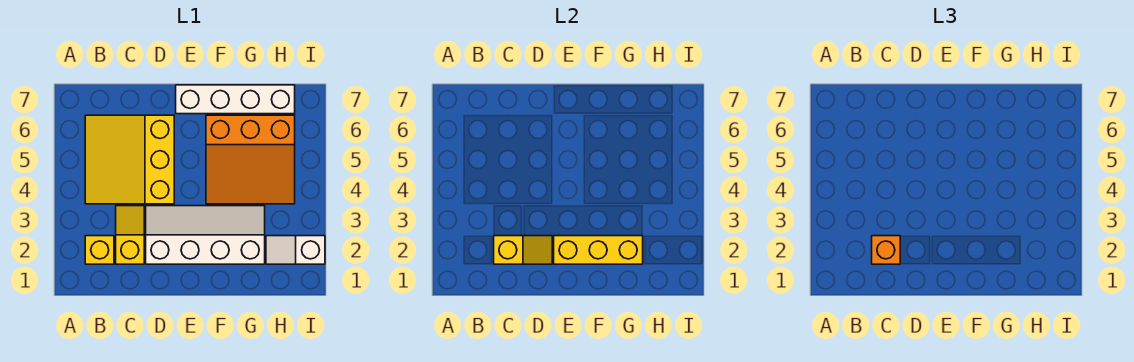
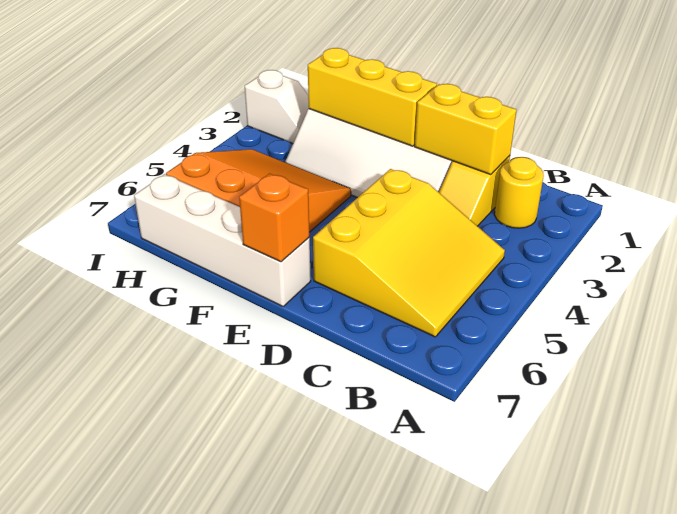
yellow 1x1 brick [85,236,114,264] -> yellow 1x1 round brick [495,157,544,228]
yellow 1x2 slope [494,236,552,264] -> yellow 1x2 brick [415,84,516,175]
orange 1x1 brick [872,236,900,264] -> orange 1x1 brick moved to [239,173,310,262]

